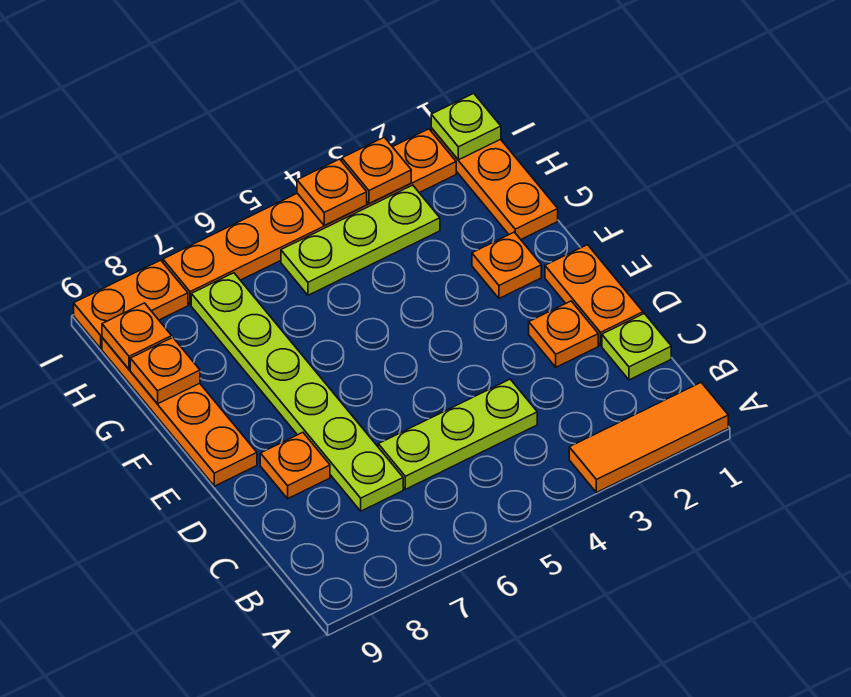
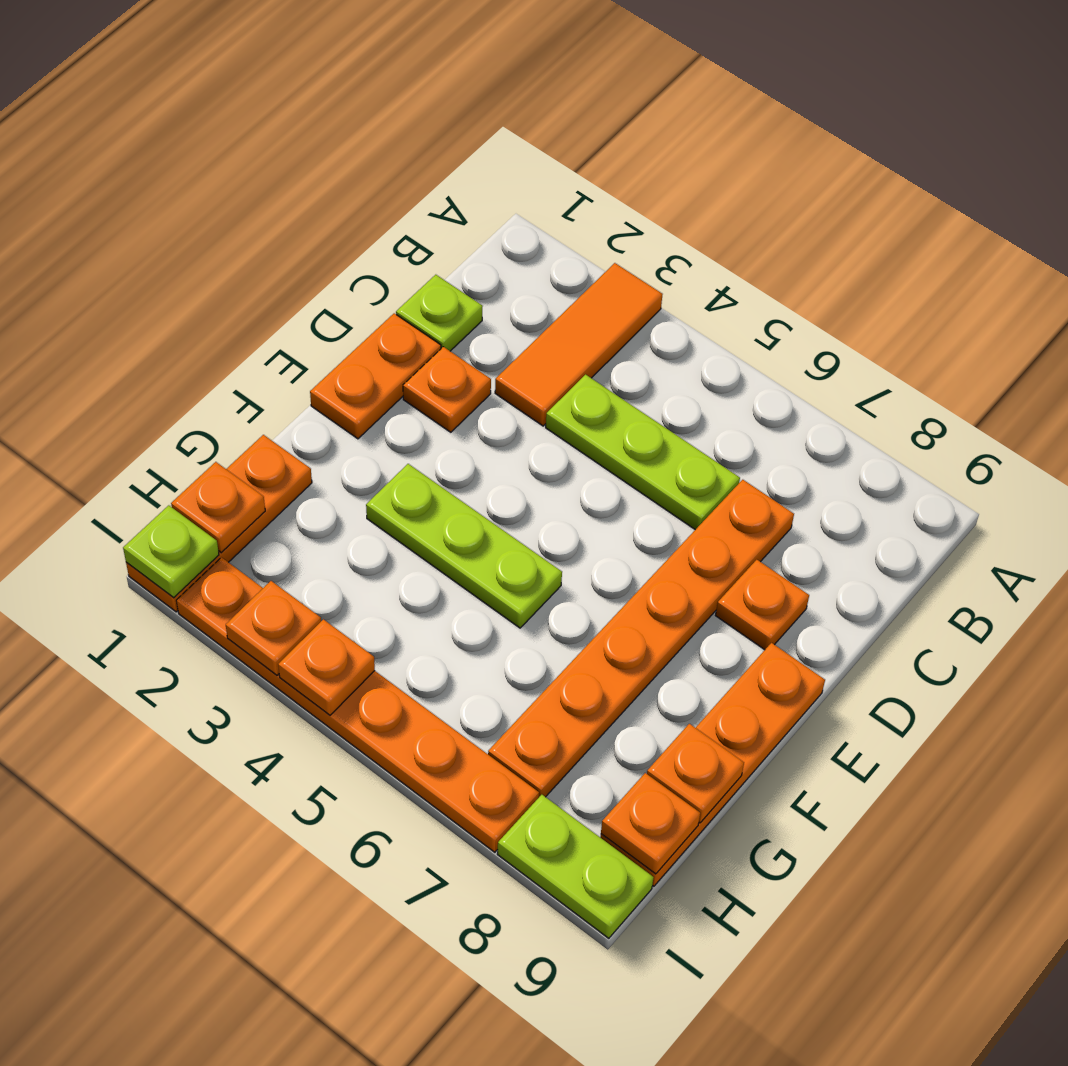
orange 1x3 tile [569,383,728,493] -> orange 1x3 tile turned to [495,263,663,426]
lime 1x6 plate [191,273,403,511] -> orange 1x6 plate [488,480,794,797]
orange 1x1 plate [472,232,541,298] -> orange 1x1 plate moved to [171,462,265,553]
lime 1x3 plate [281,185,440,295] -> lime 1x3 plate moved to [366,464,562,628]
orange 1x2 plate [74,260,188,348] -> lime 1x2 plate [497,795,653,938]

